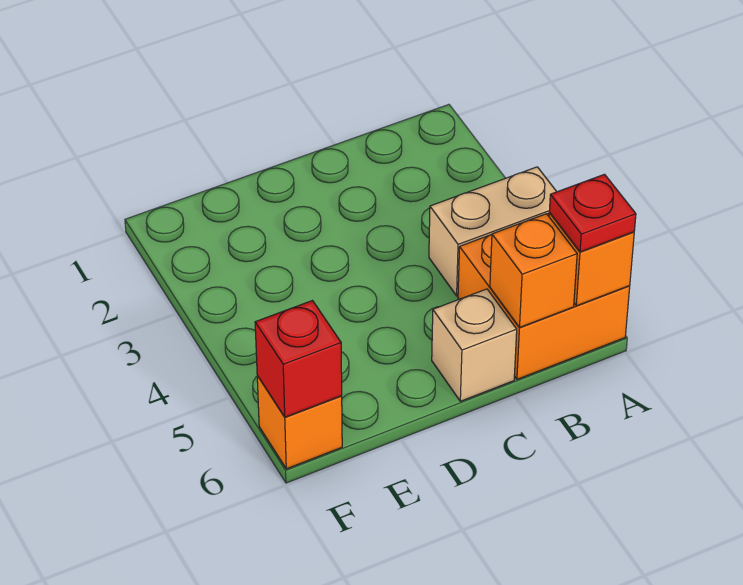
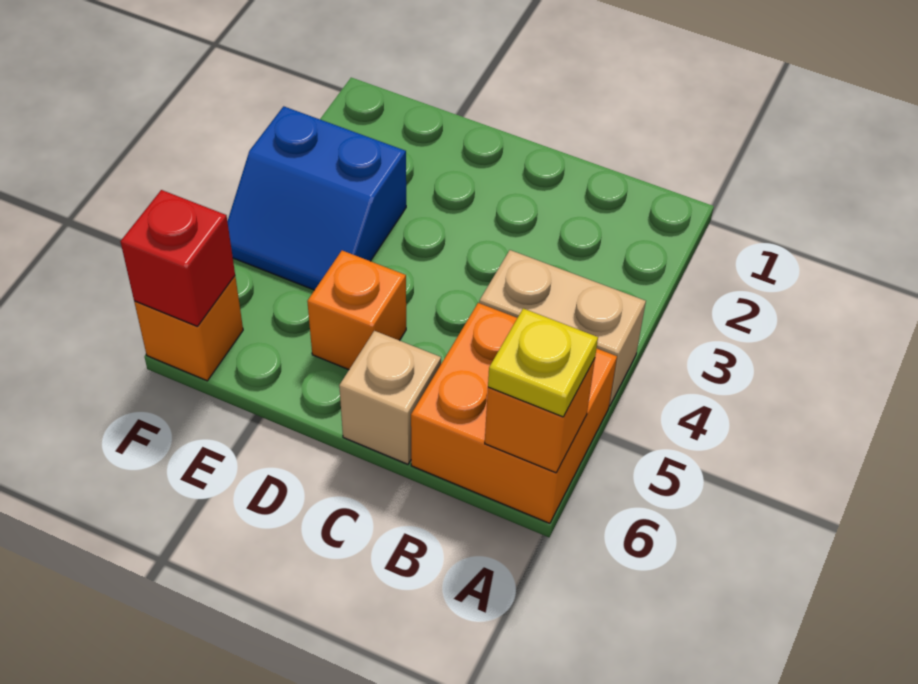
red 1x1 plate [549,174,636,252] -> yellow 1x1 plate [488,308,598,417]
orange 1x1 brick [490,214,577,328] -> orange 1x1 brick moved to [307,251,406,370]
none -> blue 2x2 slope [227,106,406,290]

